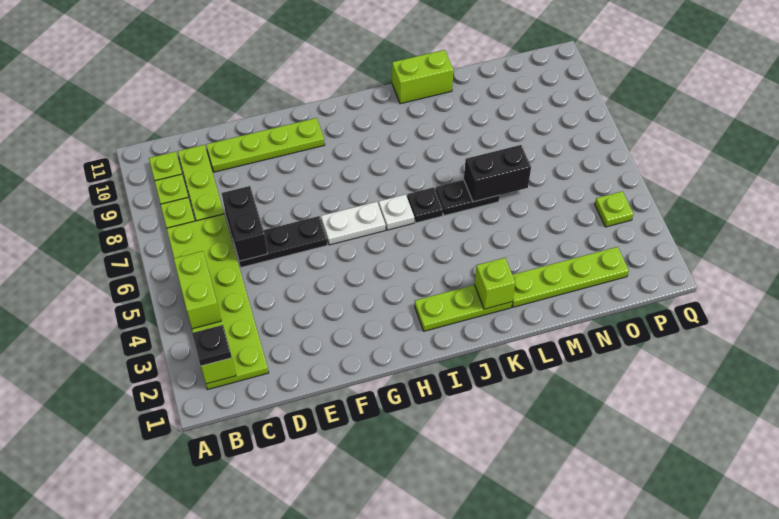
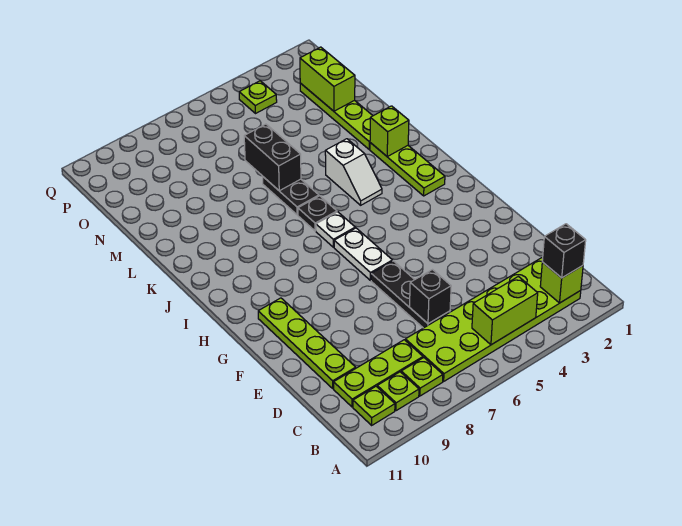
black 1x1 plate [192,325,232,366] -> black 1x1 brick [542,224,586,278]
black 1x2 brick [222,186,268,261] -> black 1x1 brick [410,270,451,324]
none -> white 1x2 slope [325,139,382,205]
lime 1x2 brick [392,50,453,104] -> lime 1x2 brick moved to [300,47,355,111]

